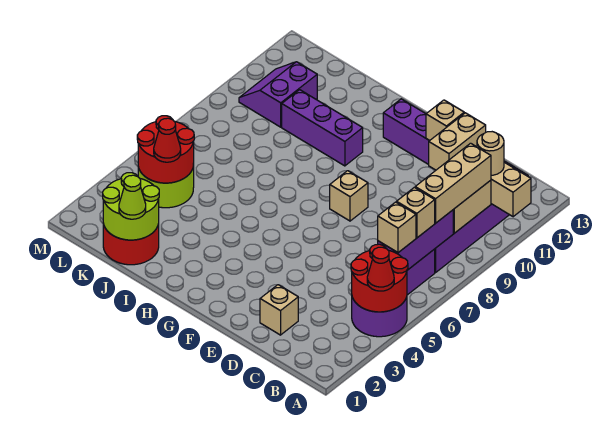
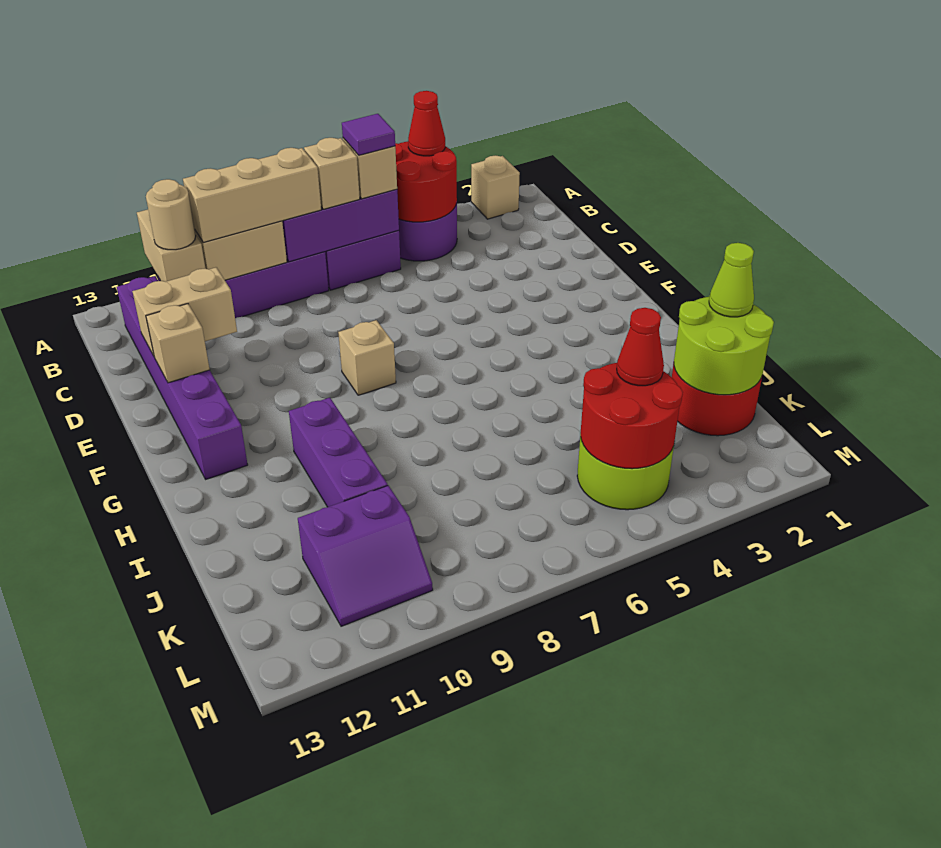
none -> purple 1x1 tile [342,114,395,155]
tan 1x1 brick [260,285,298,335] -> tan 1x1 brick moved to [471,155,520,219]

